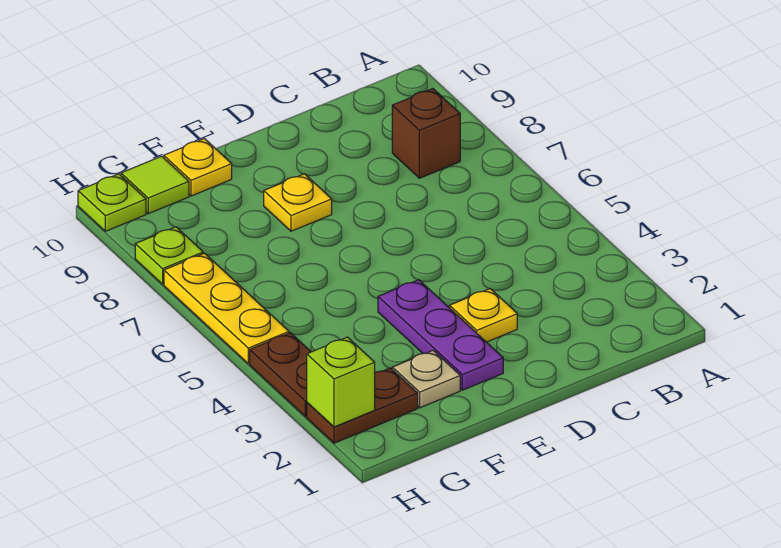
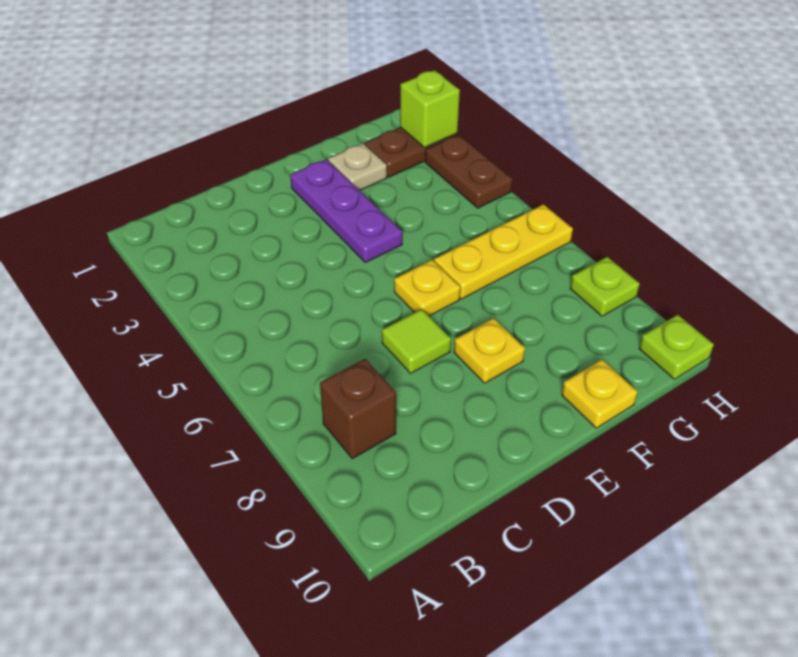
yellow 1x1 plate [450,289,517,342] -> yellow 1x1 plate moved to [394,260,461,316]
lime 1x1 tile [121,156,189,214] -> lime 1x1 tile moved to [382,309,451,373]
yellow 1x3 plate [164,253,289,364] -> yellow 1x3 plate turned to [434,204,573,299]

